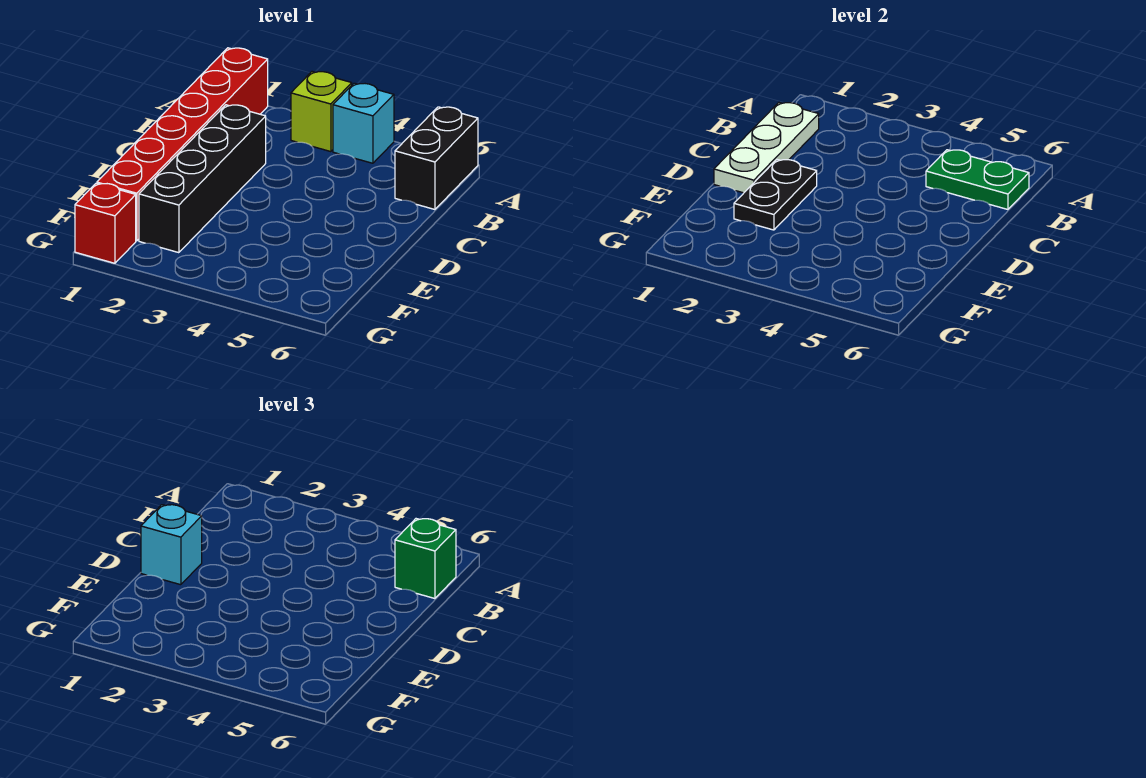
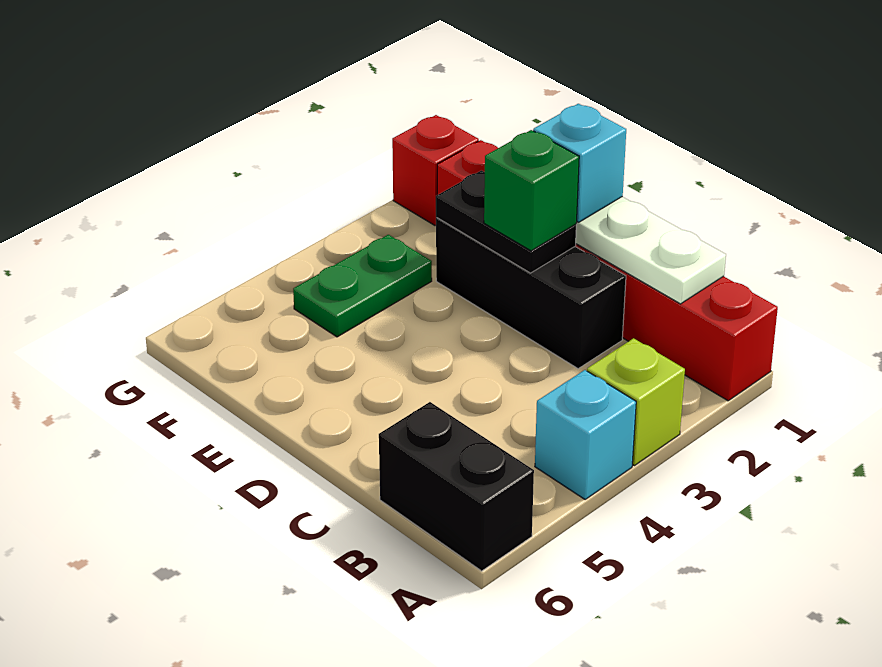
green 1x2 plate [926,150,1029,209] -> green 1x2 plate moved to [293,235,432,337]
green 1x1 brick [395,519,456,598] -> green 1x1 brick moved to [484,130,579,251]
black 1x4 brick [139,105,266,253] -> black 1x3 brick [436,218,626,369]

